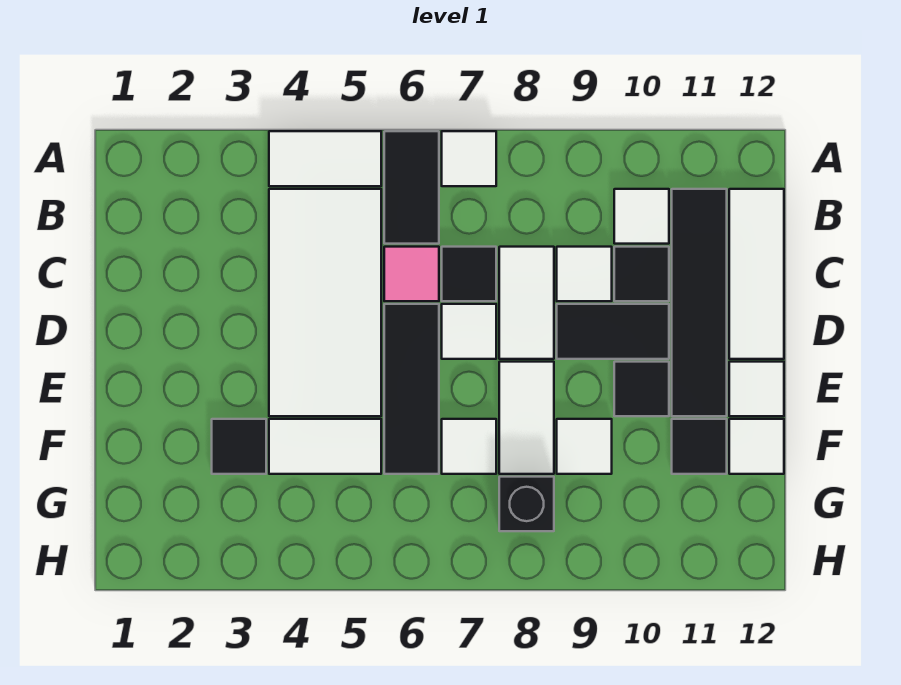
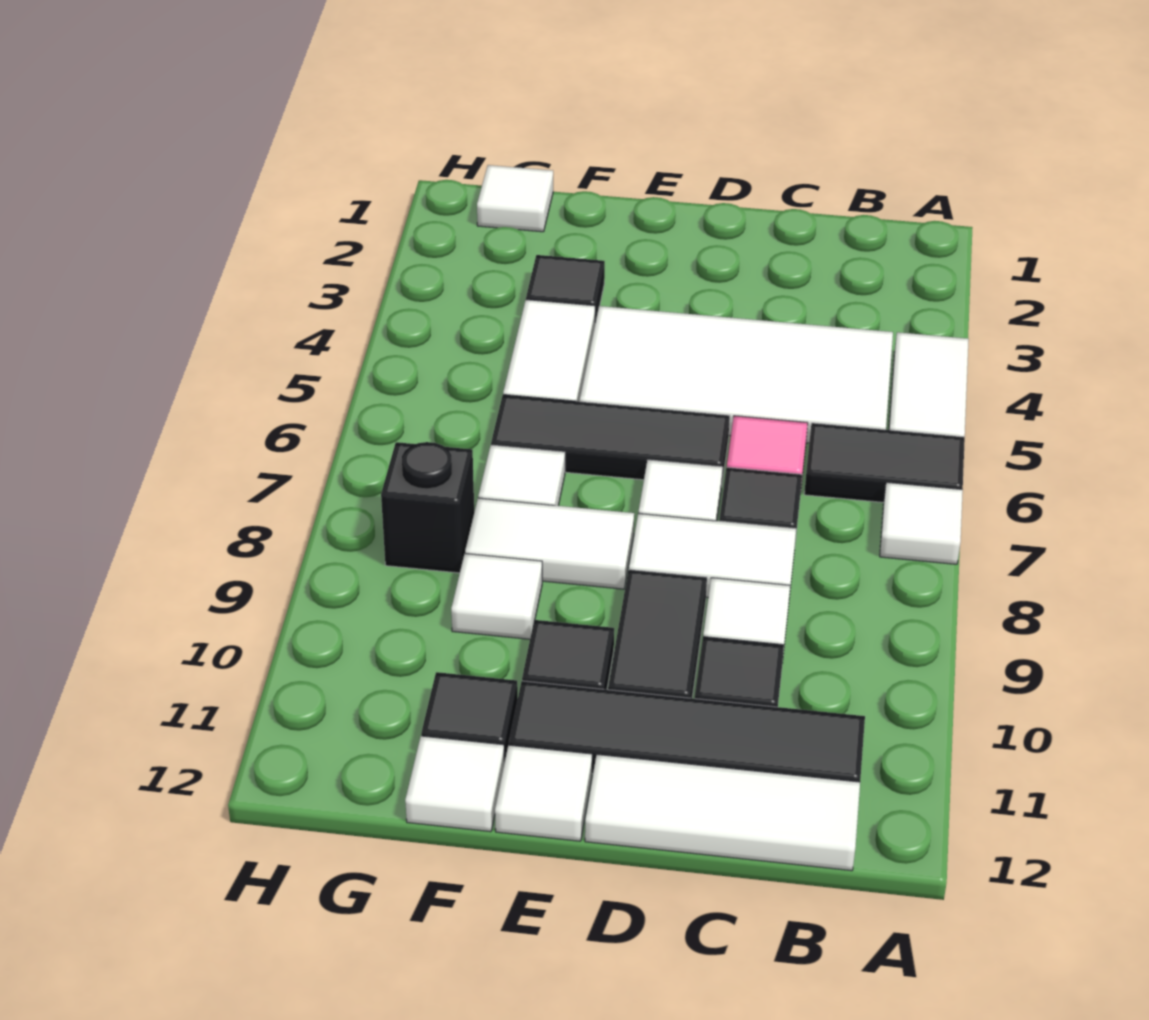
white 1x1 tile [614,189,669,244] -> white 1x1 tile moved to [477,165,553,232]

